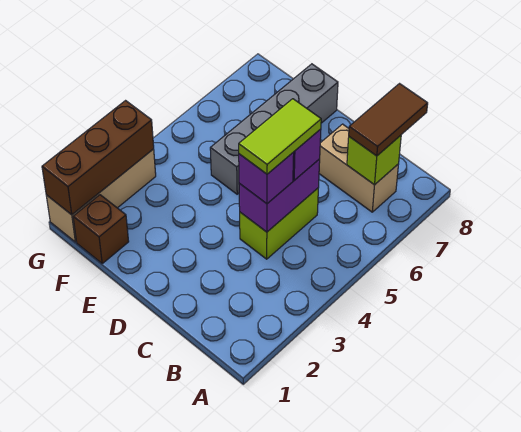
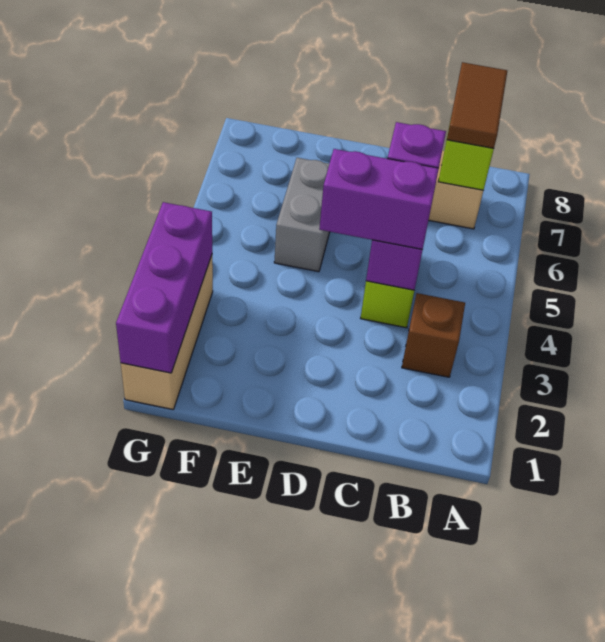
purple 1x1 brick [239,152,294,204] -> purple 1x2 brick [319,149,439,249]
lime 1x2 tile [239,99,321,174] -> none
grey 1x4 brick [210,64,338,194] -> grey 1x2 brick [274,158,330,272]
brown 1x1 brick [73,195,129,263] -> brown 1x1 brick moved to [402,293,465,377]
brown 1x3 brick [42,101,154,215] -> purple 1x3 brick [116,202,212,373]

